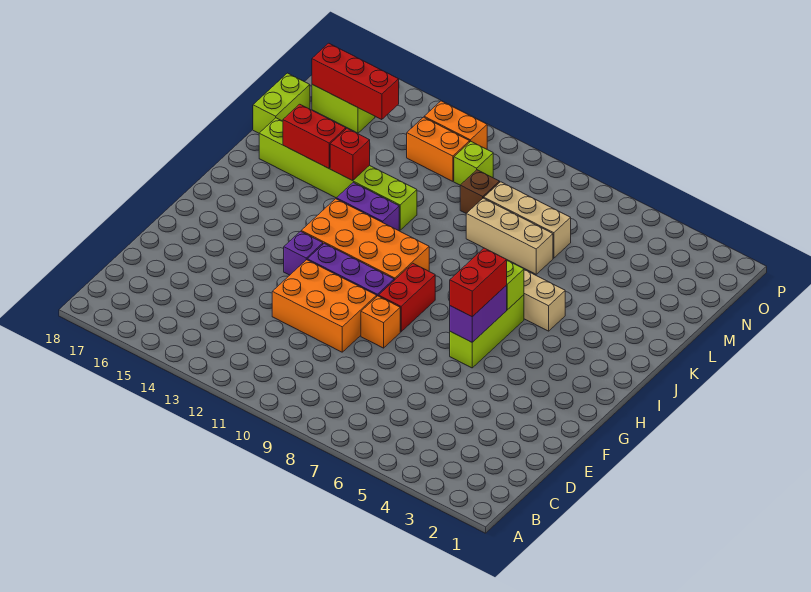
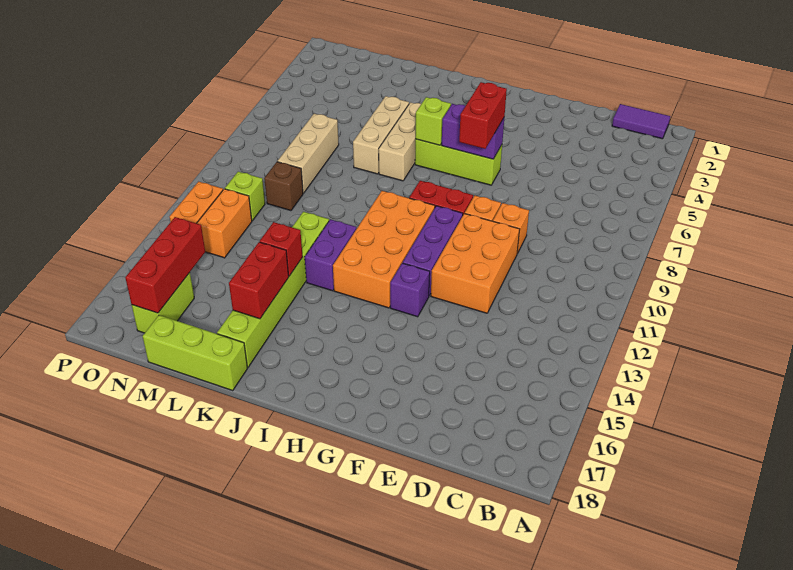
none -> purple 1x2 tile [612,104,670,139]
none -> orange 1x1 brick [493,203,529,254]
red 1x2 brick [450,248,507,317] -> red 1x2 brick turned to [459,82,507,149]
tan 1x3 brick [466,198,553,274] -> tan 1x3 brick moved to [353,96,409,174]
lime 1x2 brick [253,73,310,133] -> lime 1x3 brick [143,315,248,390]

